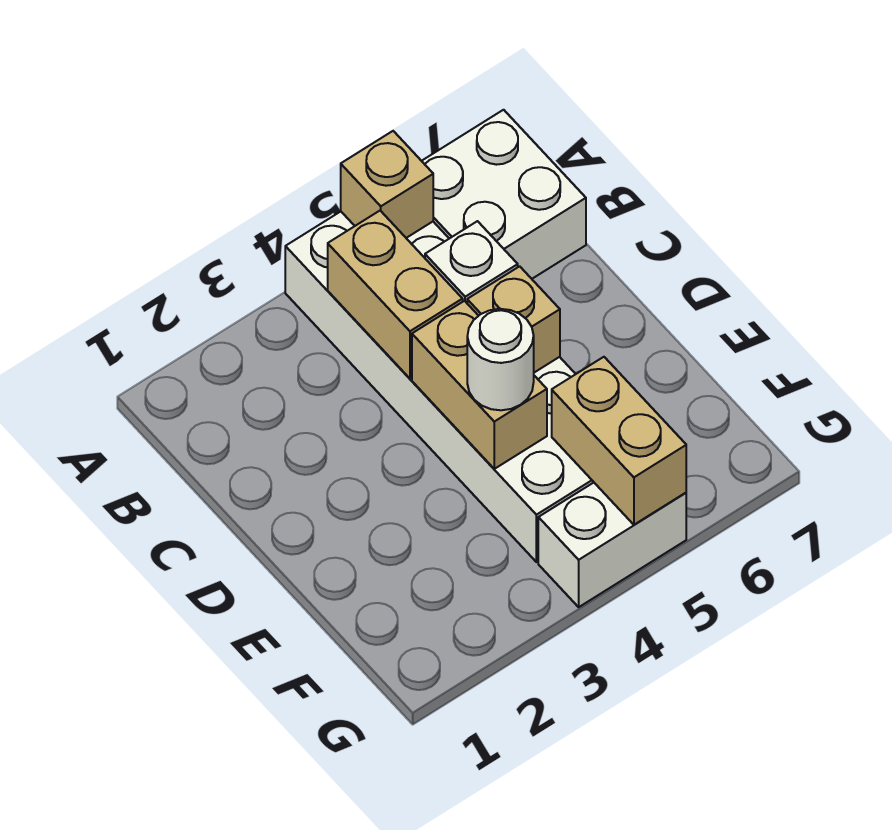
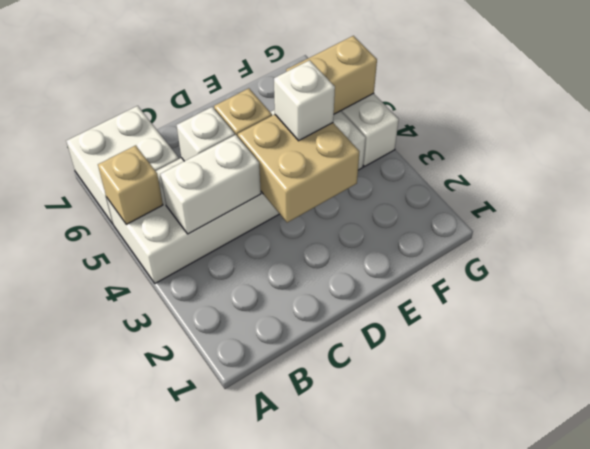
tan 1x2 brick [328,211,463,378] -> white 1x2 brick [160,135,261,234]
tan 1x2 brick [412,301,547,469] -> tan 2x2 brick [238,115,359,223]
white 1x1 round brick [467,309,534,410] -> white 1x1 brick [274,60,335,141]

